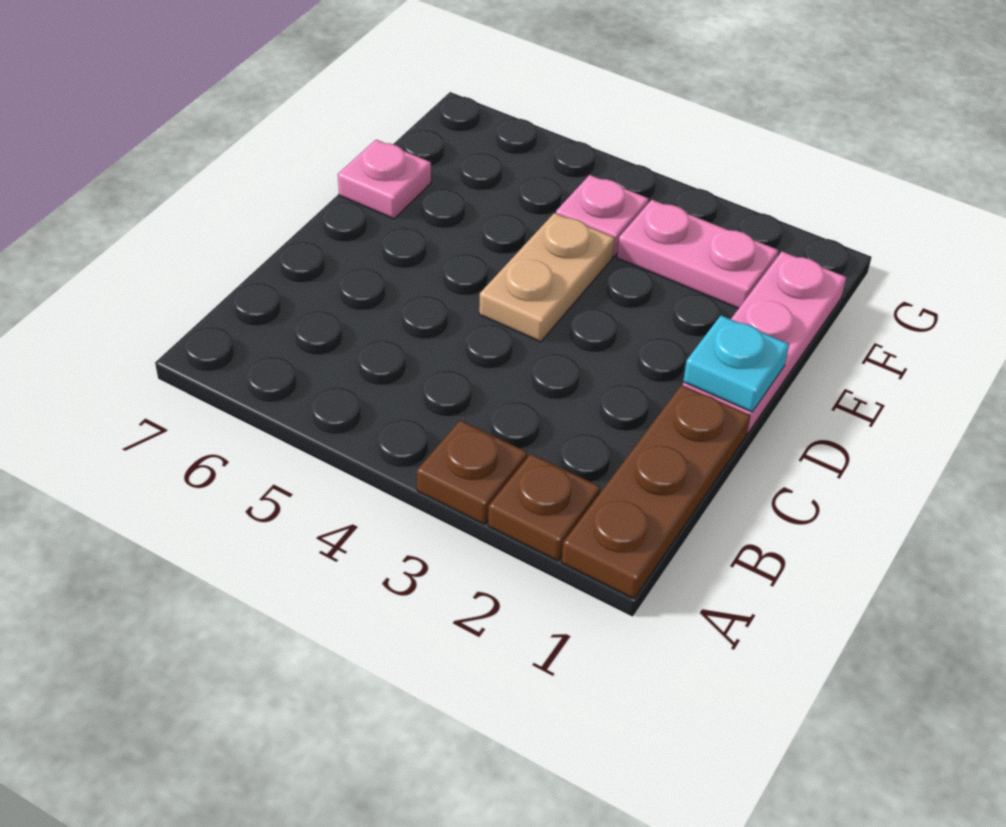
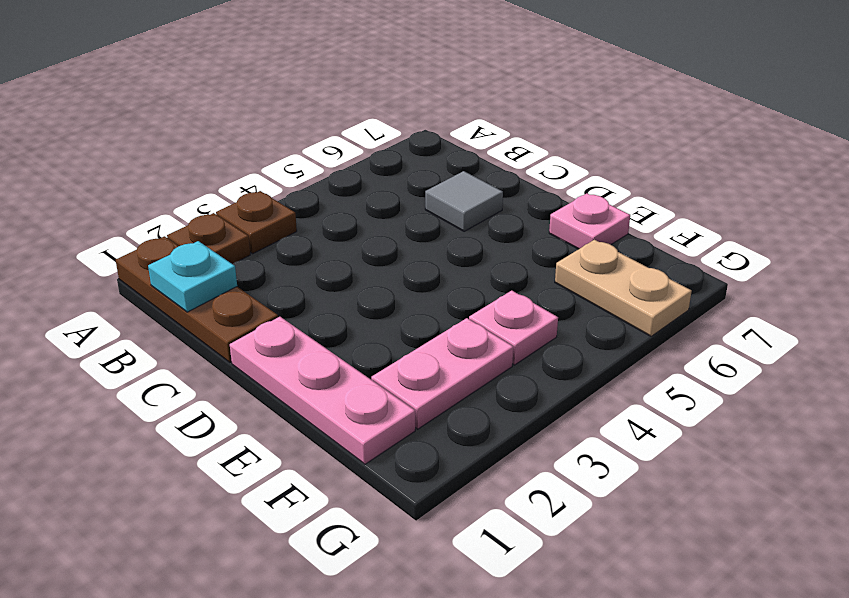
none -> grey 1x1 tile [425,171,503,231]
cyan 1x1 plate [683,316,789,412] -> cyan 1x1 plate moved to [148,241,237,312]
tan 1x2 plate [479,213,614,342] -> tan 1x2 plate moved to [555,240,692,336]

